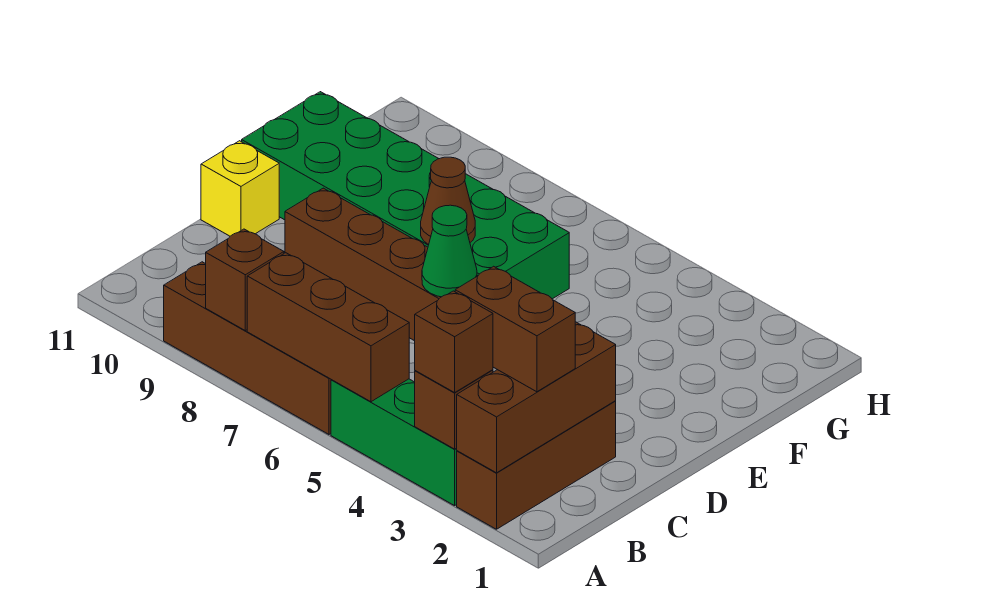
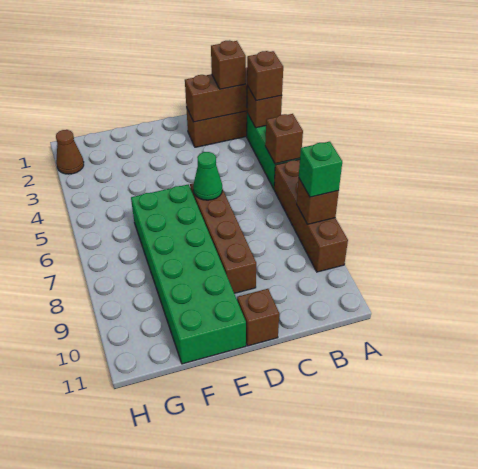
brown 1x3 brick [247,253,409,402] -> brown 1x1 brick [265,114,303,164]
none -> green 1x1 brick [299,142,342,197]
brown 1x2 brick [455,266,575,392] -> brown 1x1 brick [211,40,246,89]
yellow 1x1 brick [201,141,279,236] -> brown 1x1 brick [237,289,279,346]
brown 1x1 cone [421,157,475,245] -> brown 1x1 cone moved to [56,130,84,174]

